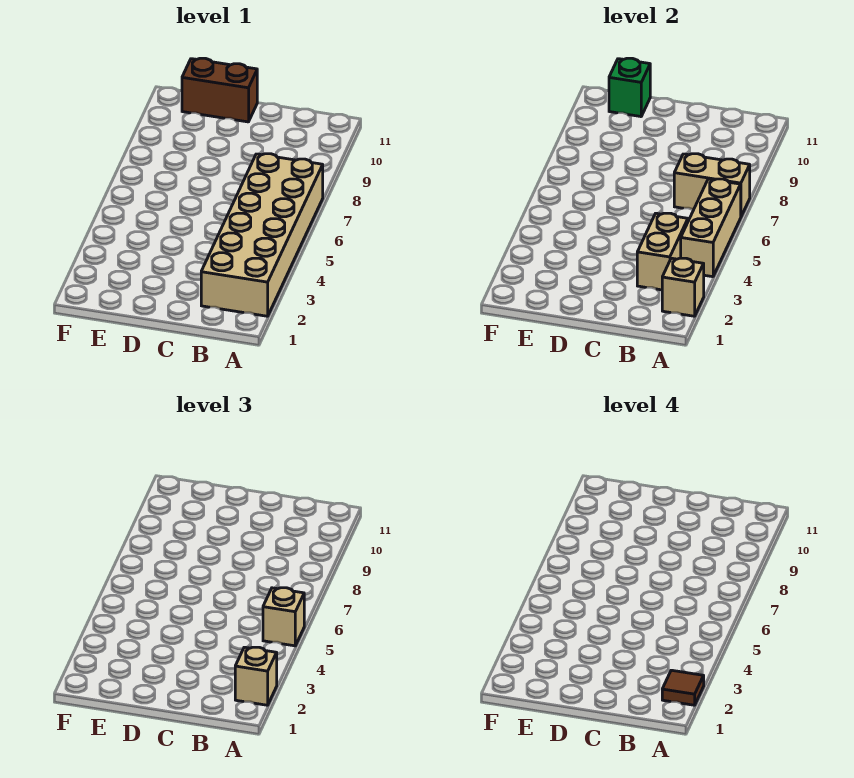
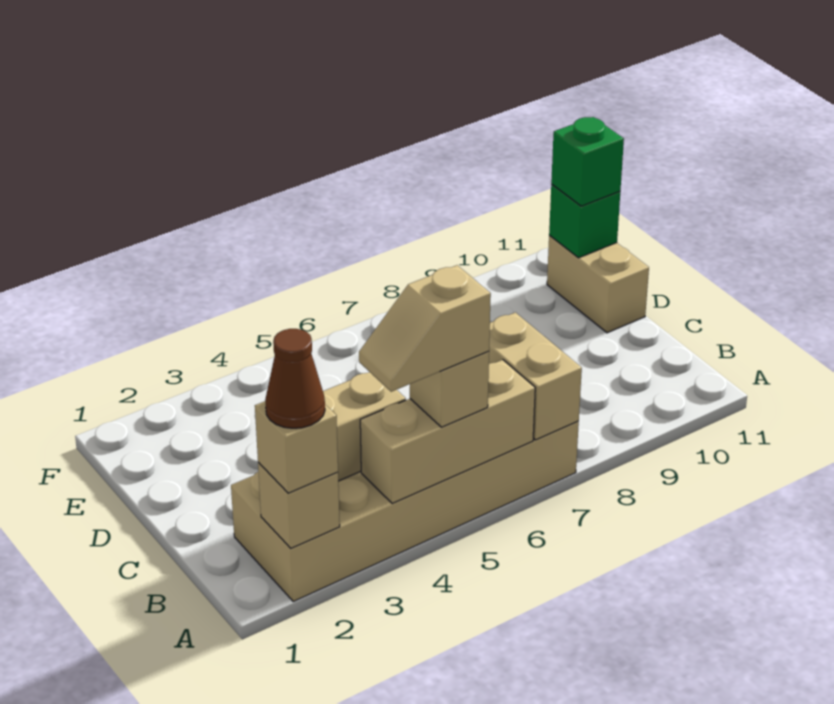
brown 1x1 tile [662,670,704,705] -> brown 1x1 cone [265,329,325,428]
none -> tan 1x2 slope [359,265,491,392]
brown 1x2 brick [182,58,257,122] -> tan 1x2 brick [547,235,649,333]
none -> green 1x1 brick [551,117,624,206]

